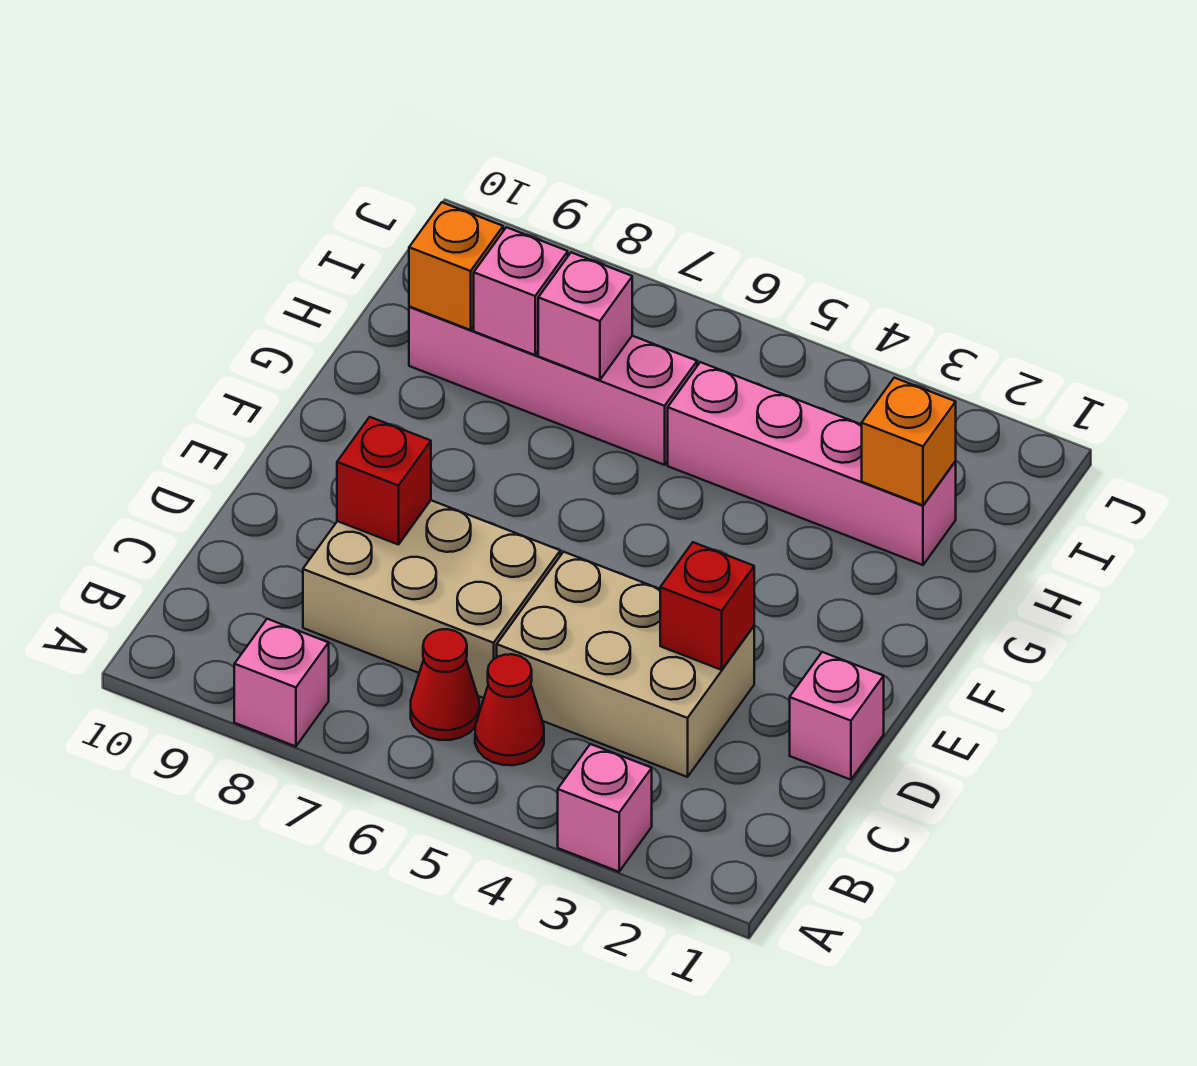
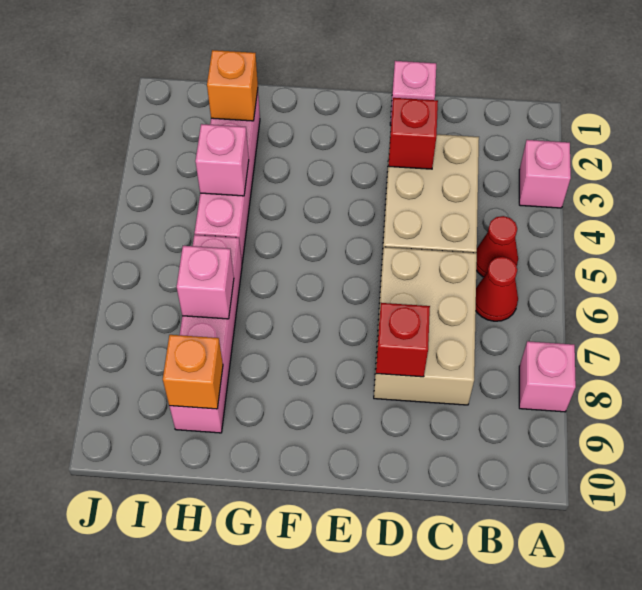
pink 1x1 brick [474,227,568,355] -> pink 1x1 brick moved to [195,124,249,196]

